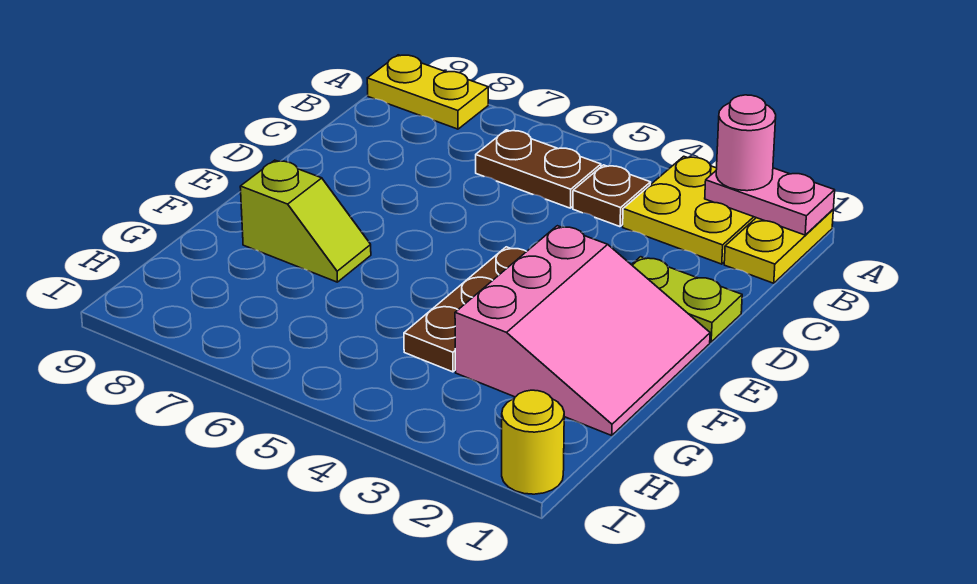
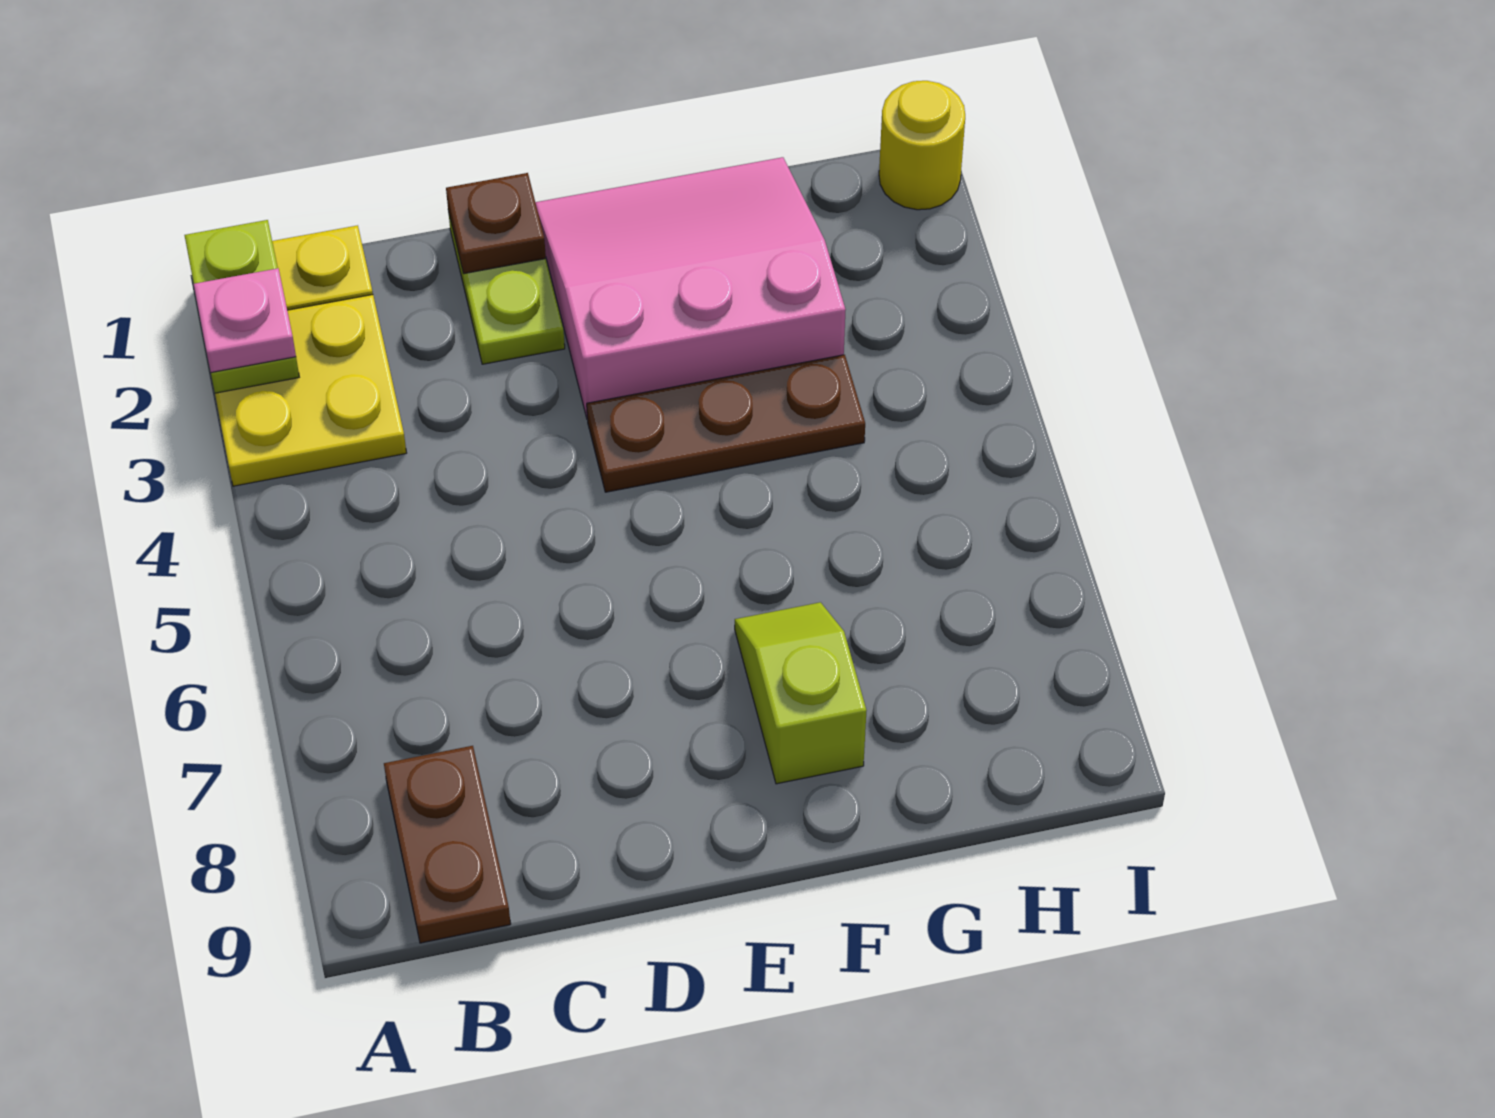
pink 1x2 plate [705,168,835,235] -> lime 1x2 plate [185,220,299,393]
pink 1x1 round brick [716,95,776,191] -> pink 1x1 plate [194,268,296,373]
yellow 1x2 plate [367,55,488,129] -> none
brown 1x1 plate [573,165,651,227] -> brown 1x1 plate moved to [446,173,546,274]
brown 1x2 plate [476,130,601,208] -> brown 1x2 plate moved to [384,746,511,943]

